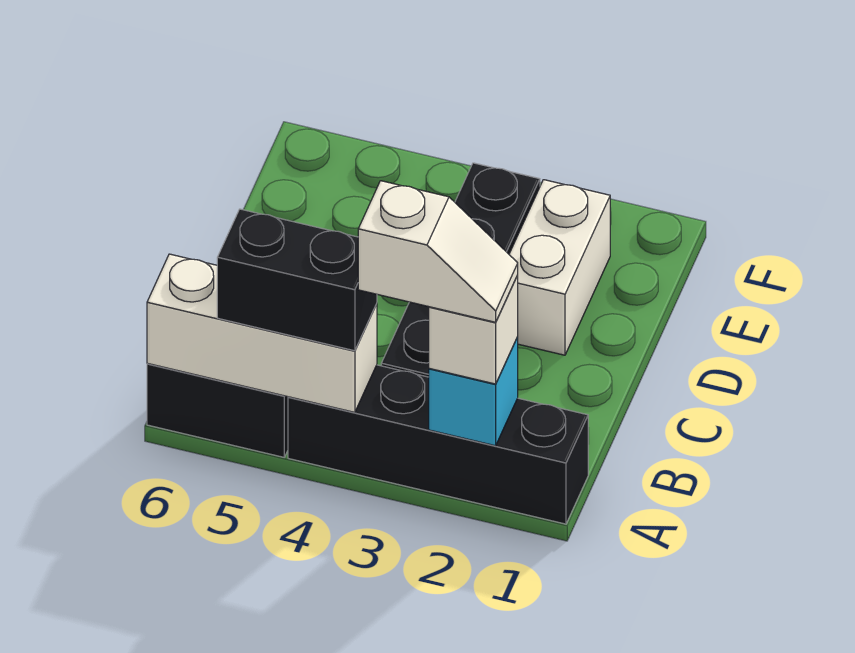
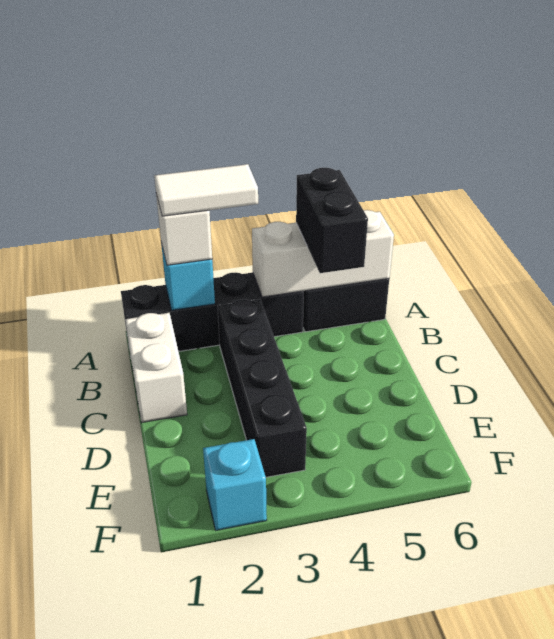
white 1x2 slope [358,181,518,322] -> white 1x2 tile [154,164,258,216]
black 1x2 brick [217,209,377,351] -> black 1x2 brick turned to [296,168,368,273]
white 1x2 brick [509,180,610,355] -> white 1x2 brick moved to [125,313,187,423]
none -> cyan 1x1 brick [203,439,267,530]

